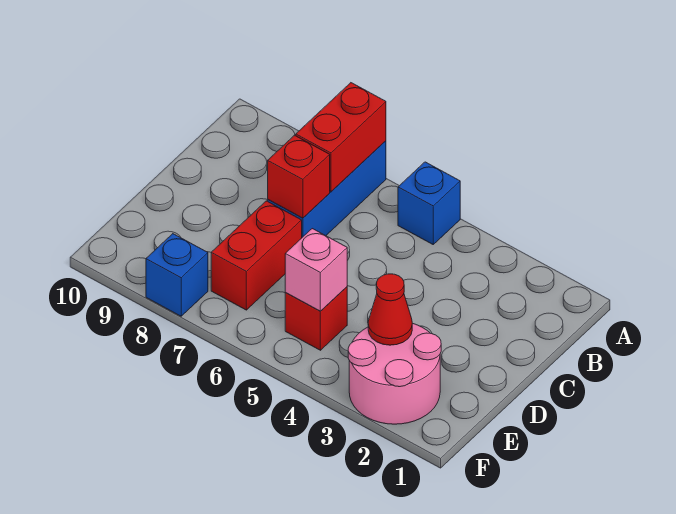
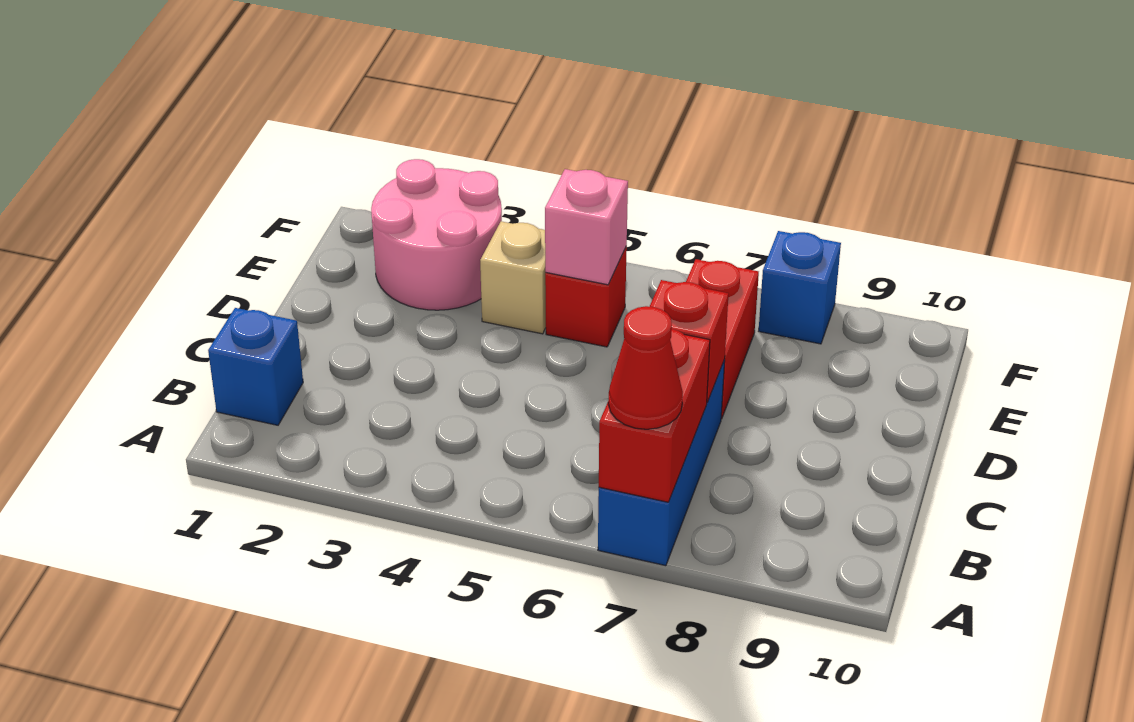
blue 1x1 brick [398,162,460,244] -> blue 1x1 brick moved to [208,308,303,425]
red 1x1 cone [368,274,412,345] -> red 1x1 cone moved to [608,306,683,429]
none -> tan 1x1 brick [480,221,546,334]

